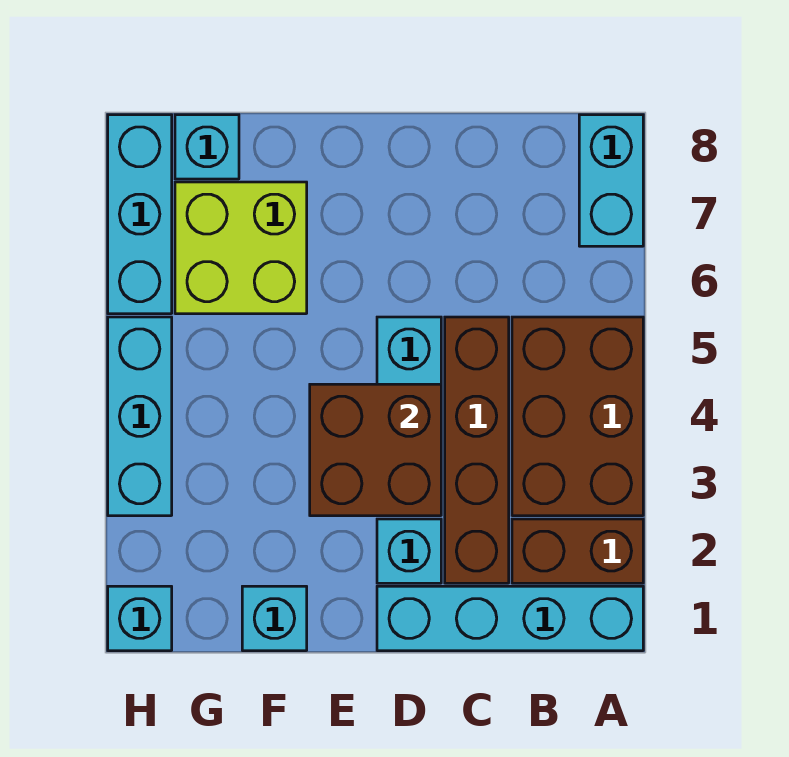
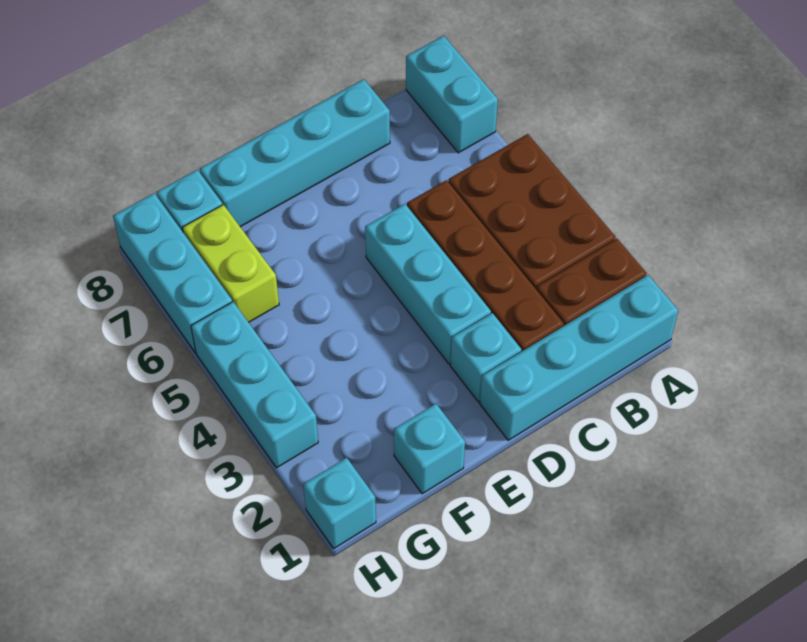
none -> cyan 1x4 brick [200,79,390,227]
brown 2x2 brick [310,384,441,516] -> none
lime 2x2 brick [175,182,307,314] -> lime 1x2 brick [182,205,279,322]

